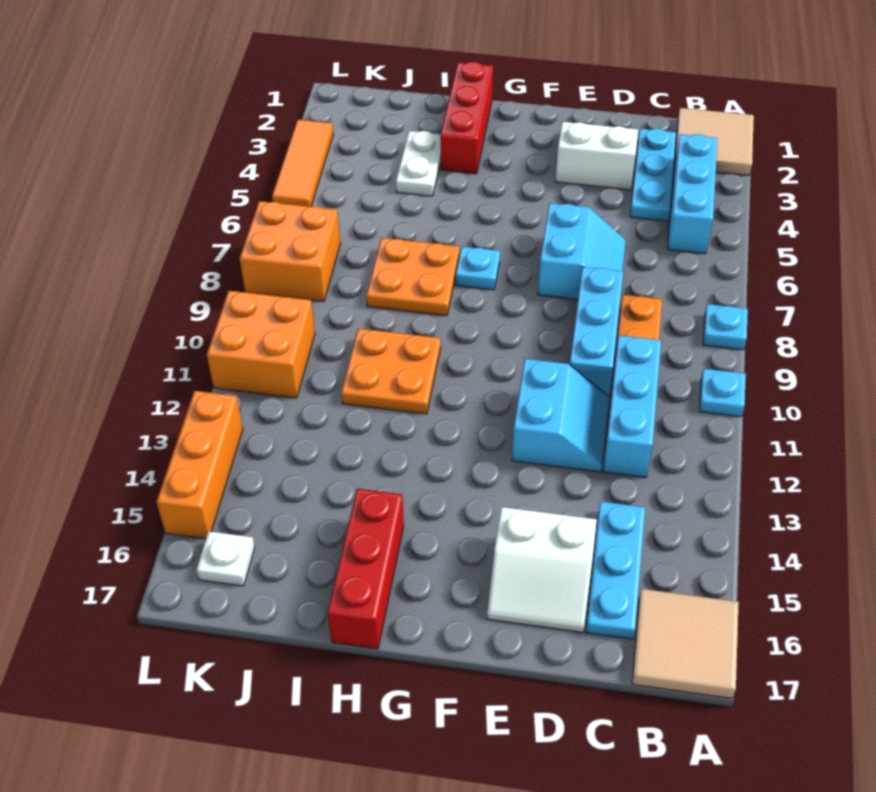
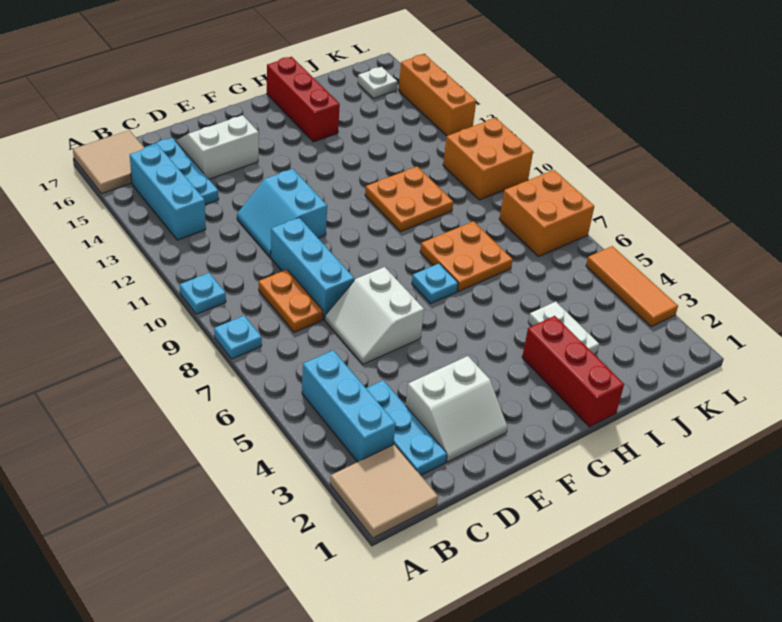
cyan 1x3 brick [603,335,661,478] -> cyan 1x3 brick moved to [130,145,206,240]
cyan 2x2 slope [538,203,626,299] -> white 2x2 slope [325,267,424,364]

